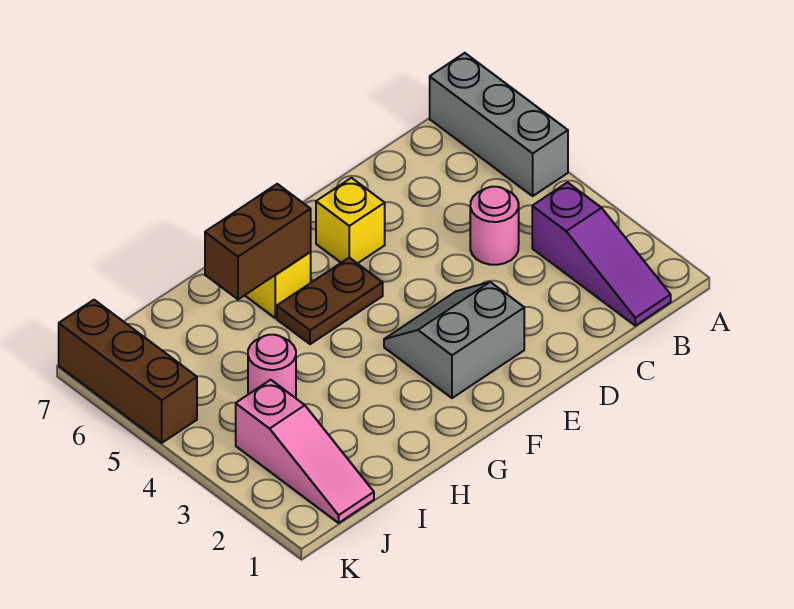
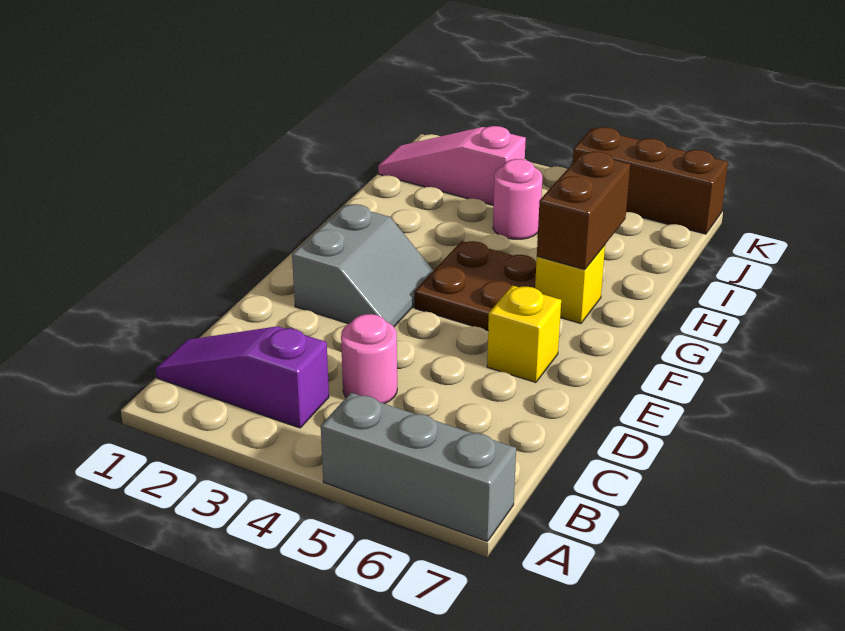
brown 1x2 plate [277,258,383,344] -> brown 2x2 plate [414,241,536,331]

